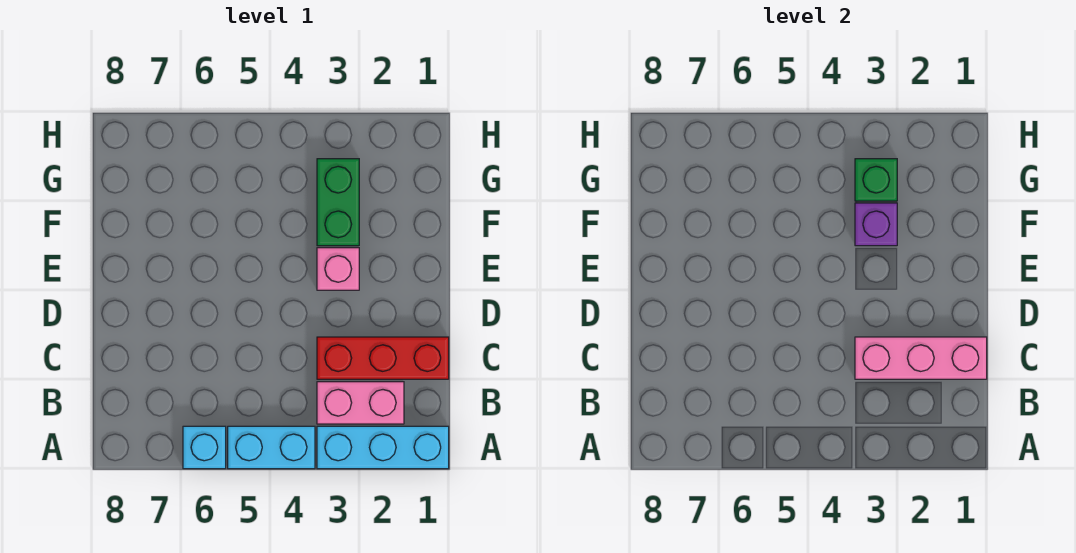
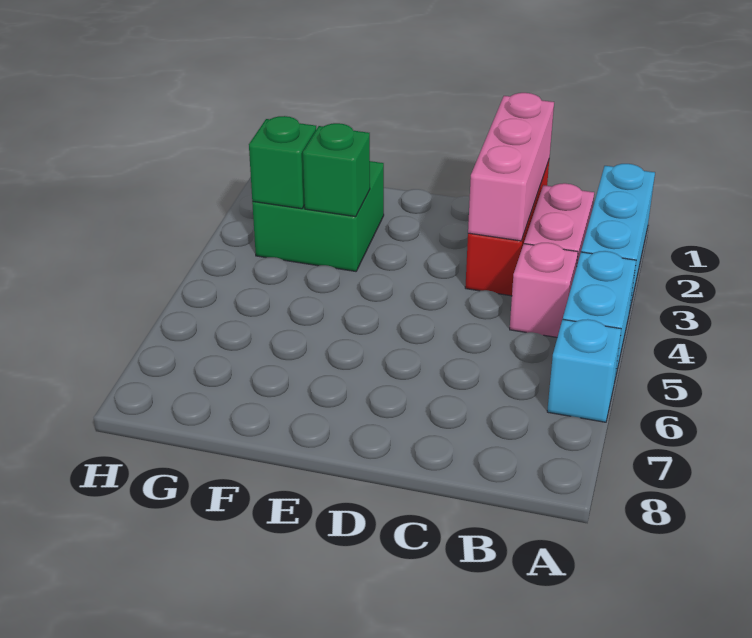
pink 1x1 brick [317,248,359,290] -> pink 1x1 brick moved to [510,243,578,337]
green 1x2 brick [317,159,359,246] -> green 2x2 brick [252,161,384,271]
purple 1x1 brick [855,203,897,246] -> green 1x1 brick [303,123,370,217]

